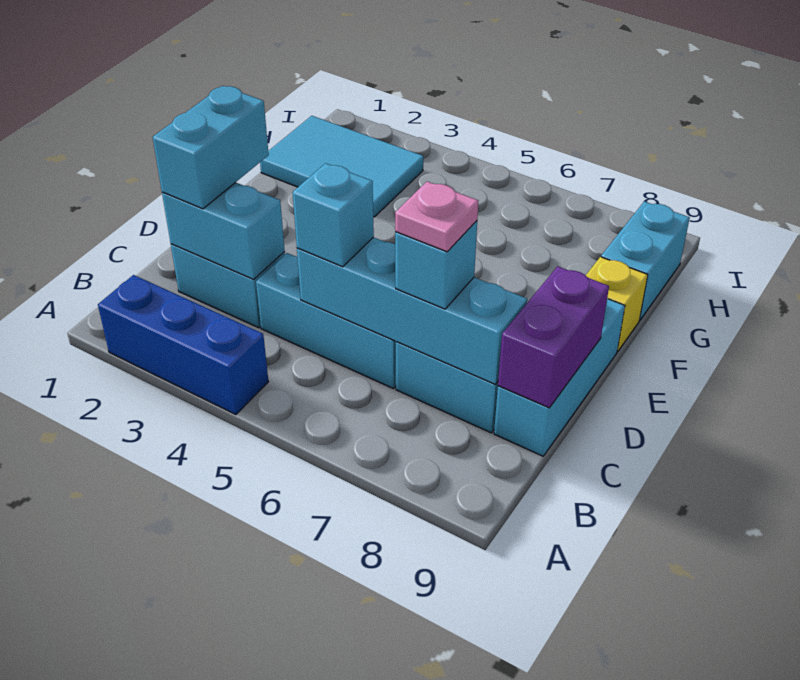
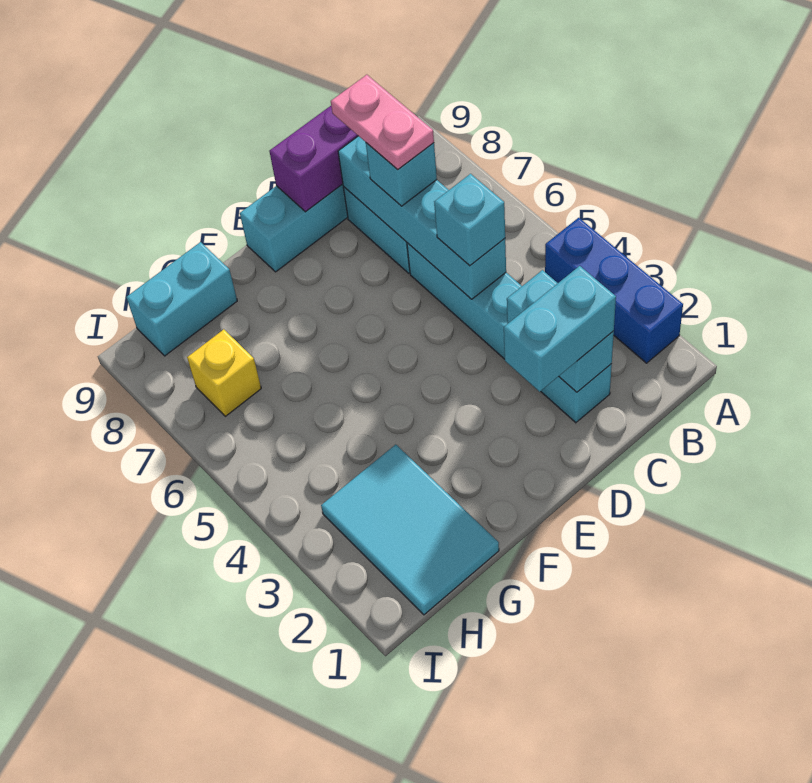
pink 1x1 plate [395,182,478,252] -> pink 1x2 plate [331,75,434,170]
yellow 1x1 brick [586,257,648,352] -> yellow 1x1 brick moved to [187,329,261,416]

